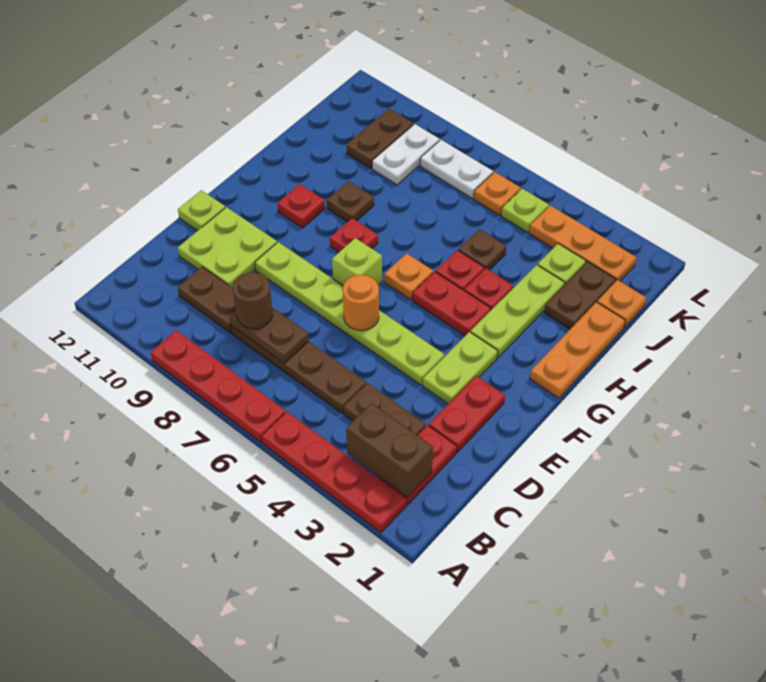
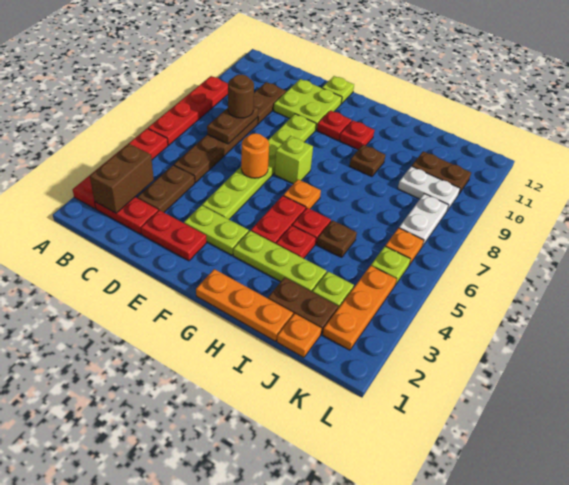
red 1x1 plate [330,218,378,252] -> red 1x1 plate moved to [317,110,352,140]

